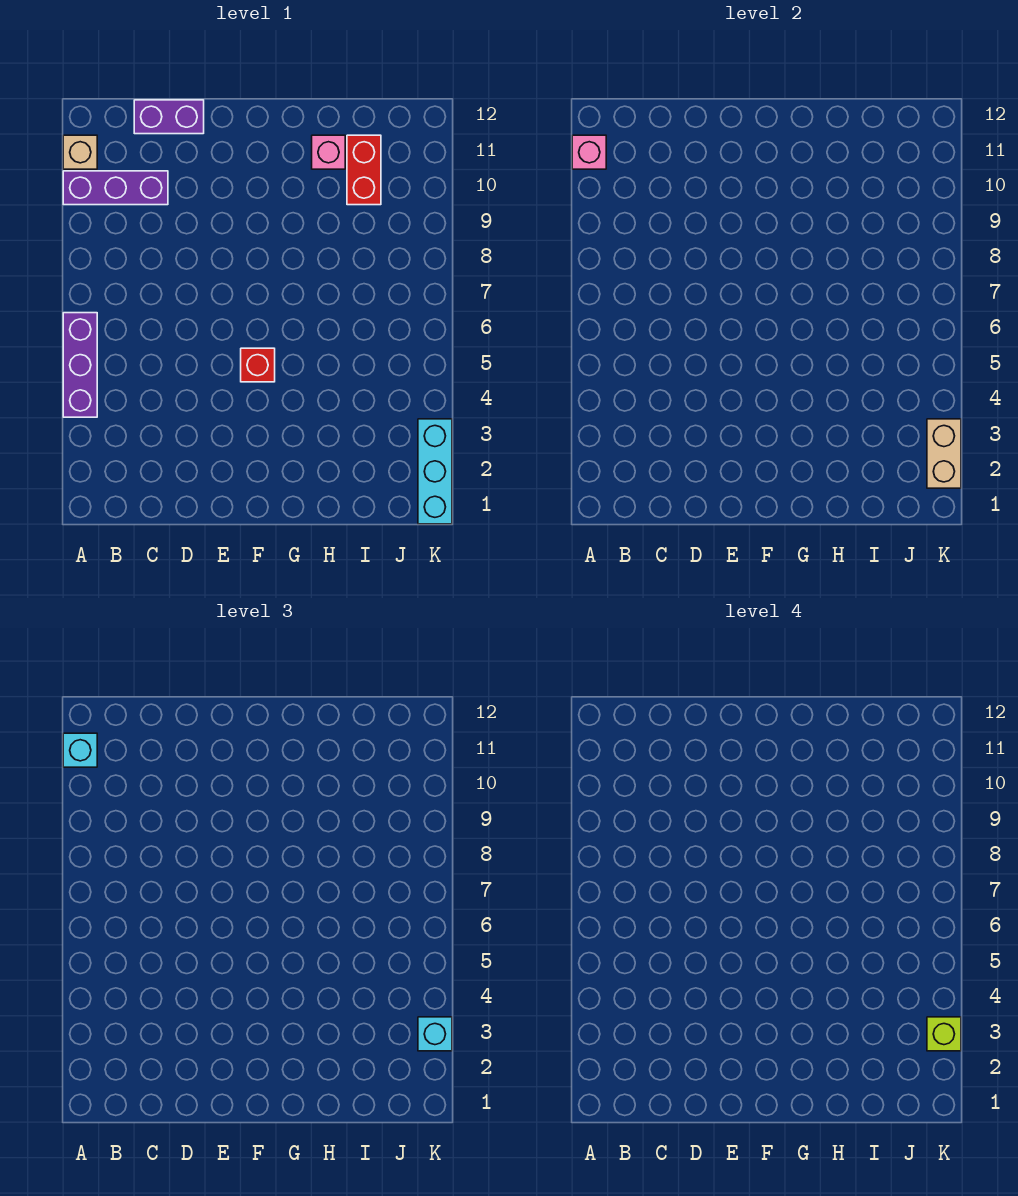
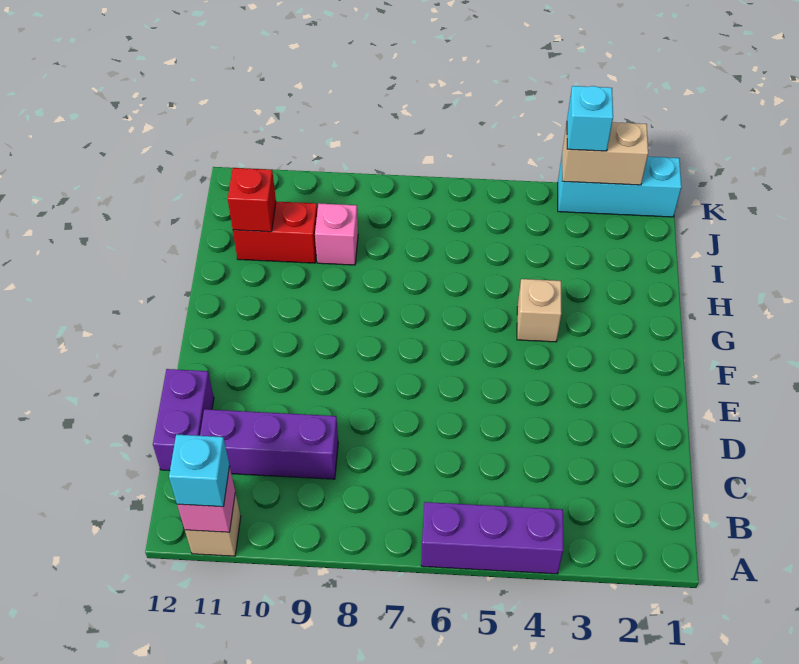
purple 1x3 brick [63,171,168,205] -> purple 1x3 brick turned to [200,409,338,479]
red 1x1 brick [241,348,275,382] -> red 1x1 brick moved to [228,168,276,232]
none -> tan 1x1 brick [517,279,562,342]
pink 1x1 brick [312,135,345,169] -> pink 1x1 brick moved to [315,203,358,265]
lime 1x1 brick [927,1017,961,1051] -> none

